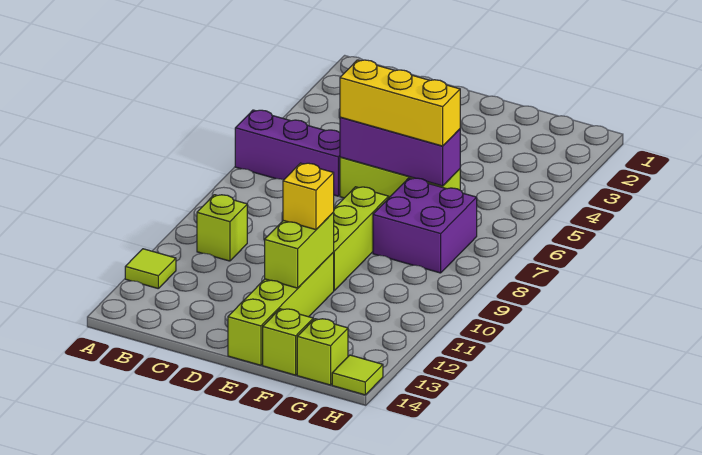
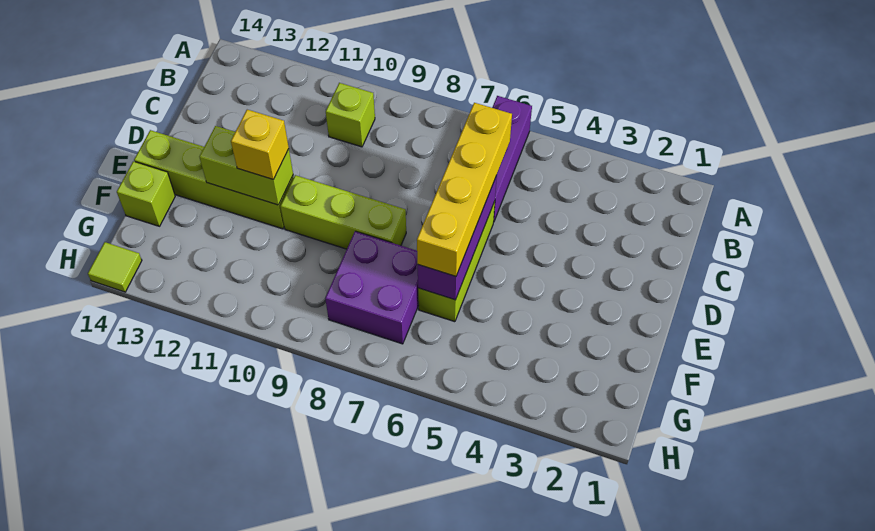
lime 1x1 tile [125,249,176,288] -> none
yellow 1x3 brick [340,60,460,146] -> yellow 1x4 brick [417,103,512,276]
lime 1x1 brick [297,319,348,385] -> none

